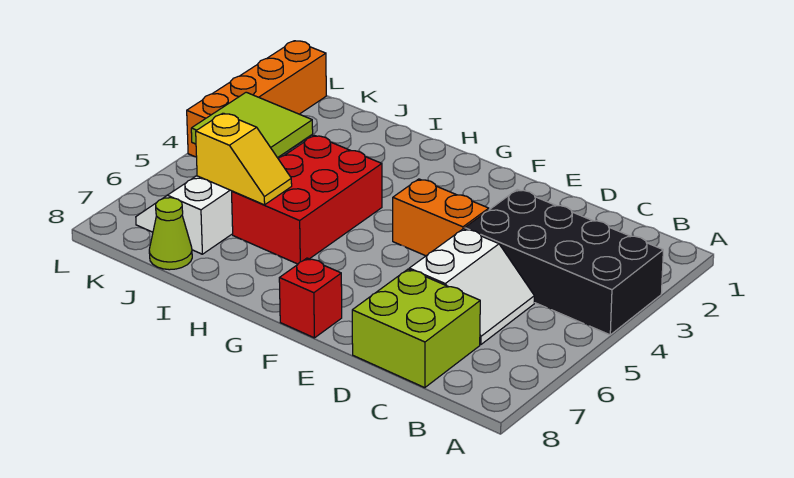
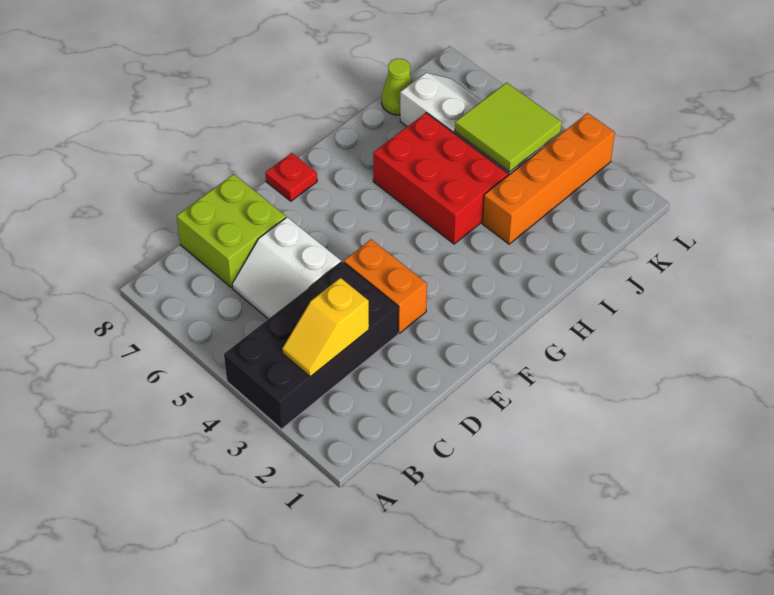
orange 1x2 brick [393,179,489,256] -> orange 1x2 brick turned to [344,239,427,333]
red 1x1 brick [279,258,342,338] -> red 1x1 plate [265,153,317,201]
yellow 1x2 slope [196,113,292,205] -> yellow 1x2 slope moved to [282,278,369,377]
orange 1x4 brick [187,41,326,157] -> orange 1x4 brick turned to [482,113,615,244]

